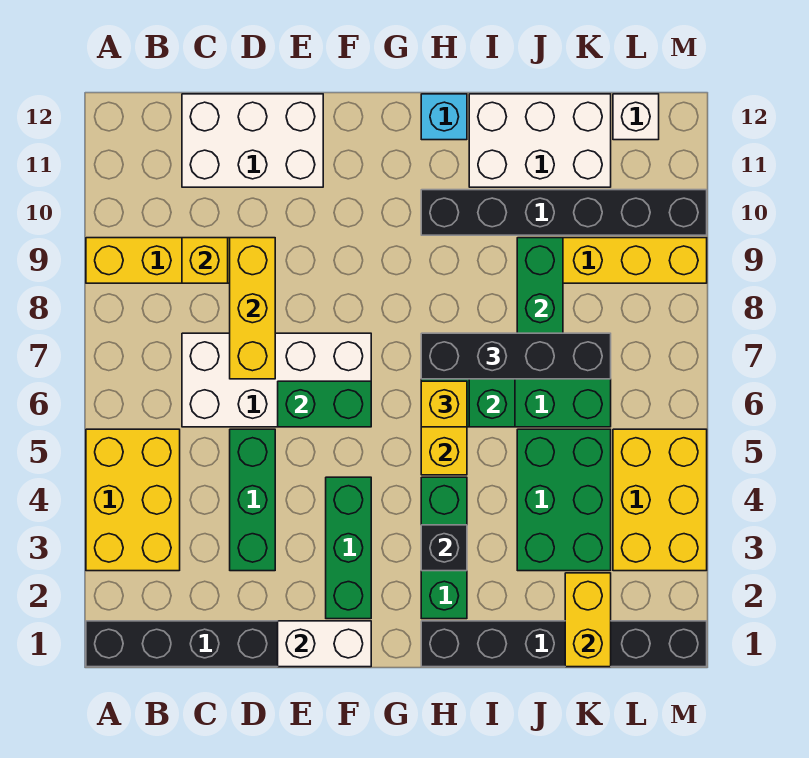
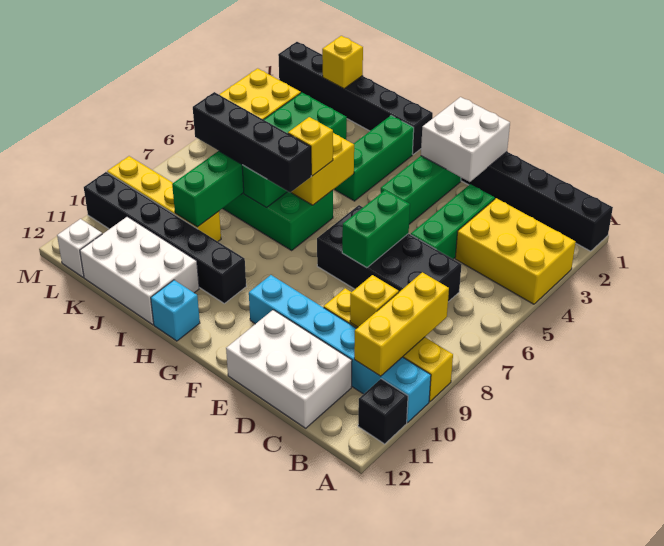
yellow 2x3 brick [86,429,180,571] -> yellow 2x3 brick turned to [455,198,576,304]
none -> cyan 1x6 brick [249,275,431,422]
white 2x4 brick [182,333,371,427] -> black 2x4 brick [317,205,462,302]
yellow 1x3 brick [230,238,275,379] -> yellow 1x3 brick moved to [354,272,449,376]
white 1x2 brick [278,621,371,667] -> white 2x2 brick [421,97,510,182]
green 1x2 brick [278,381,371,427] -> green 1x2 brick turned to [342,190,410,268]
black 1x1 brick [421,525,467,571] -> black 1x1 brick moved to [358,379,408,444]
yellow 1x2 brick [565,573,611,667] -> yellow 1x1 brick [322,36,363,89]

